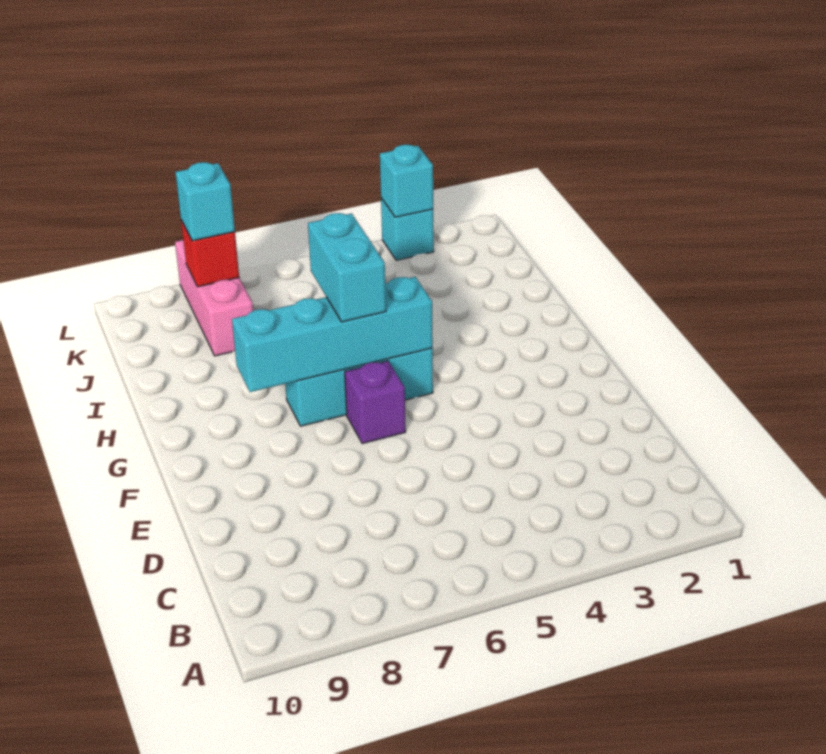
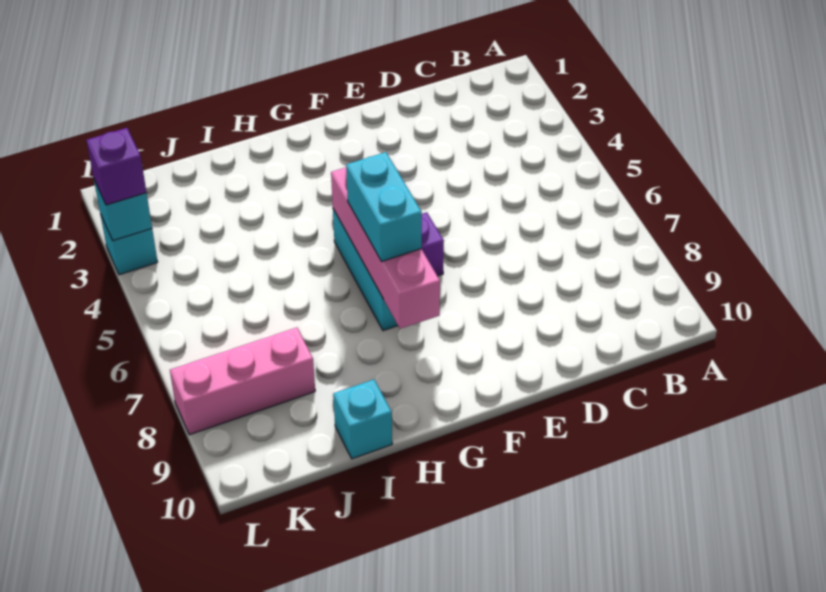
cyan 1x4 brick [232,277,433,392] -> pink 1x4 brick [331,167,440,329]
cyan 1x2 brick [308,213,386,322] -> cyan 1x2 brick turned to [346,152,422,261]
red 1x1 brick [181,220,239,287] -> none
cyan 1x1 brick [176,162,235,241] -> cyan 1x1 brick moved to [333,379,392,459]
none -> purple 1x1 brick [86,128,146,205]

